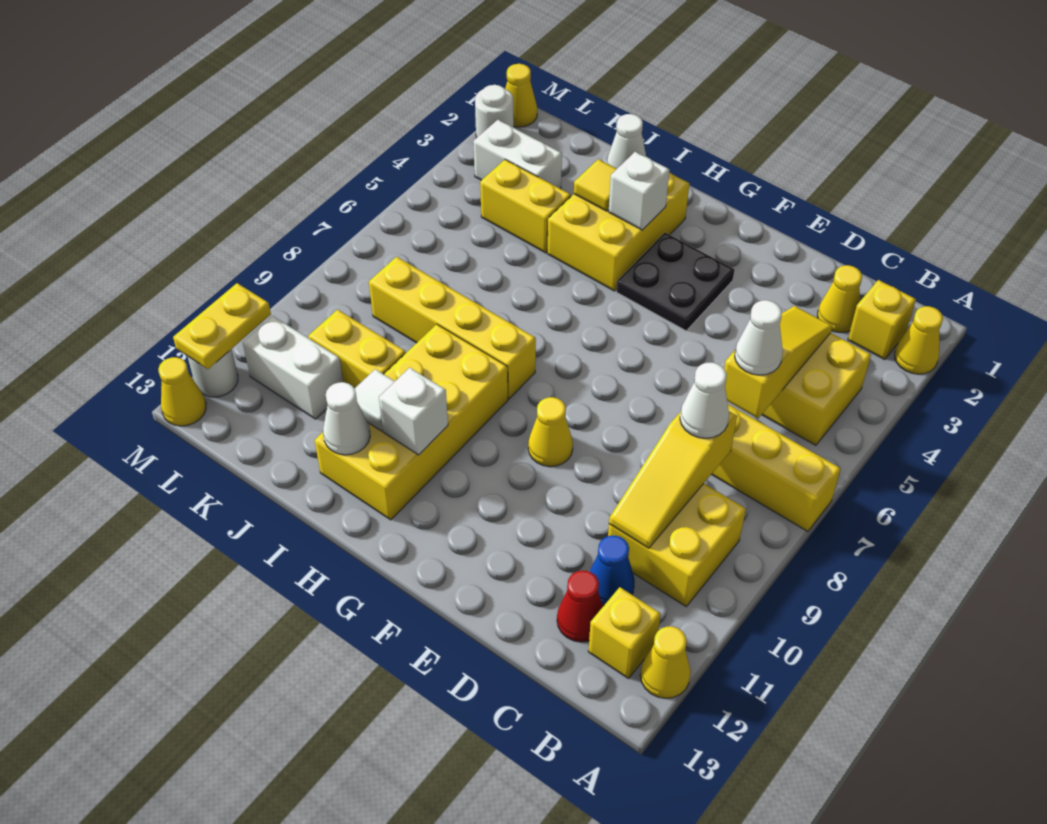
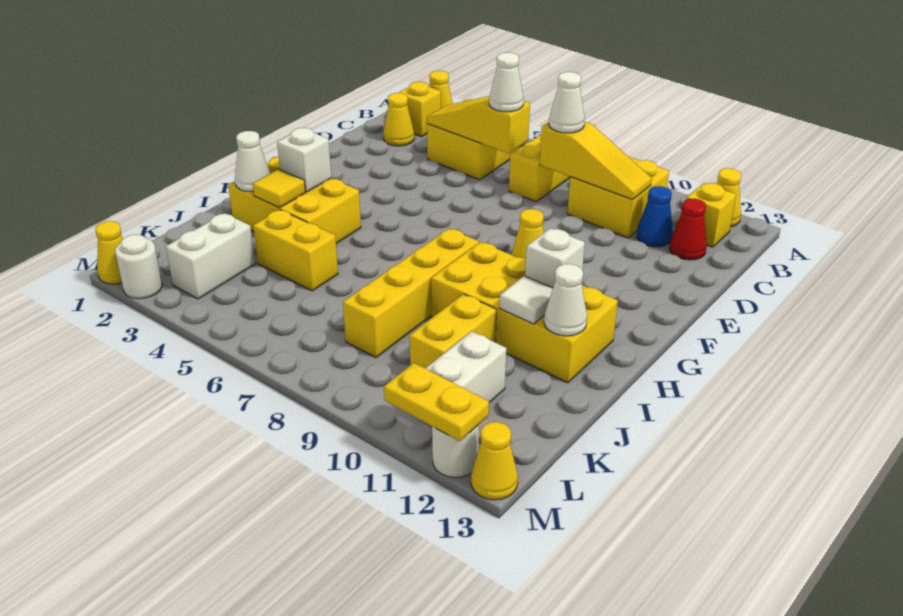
black 2x2 plate [616,233,735,331] -> none
yellow 1x2 brick [480,160,571,253] -> yellow 1x2 brick turned to [253,210,338,291]

